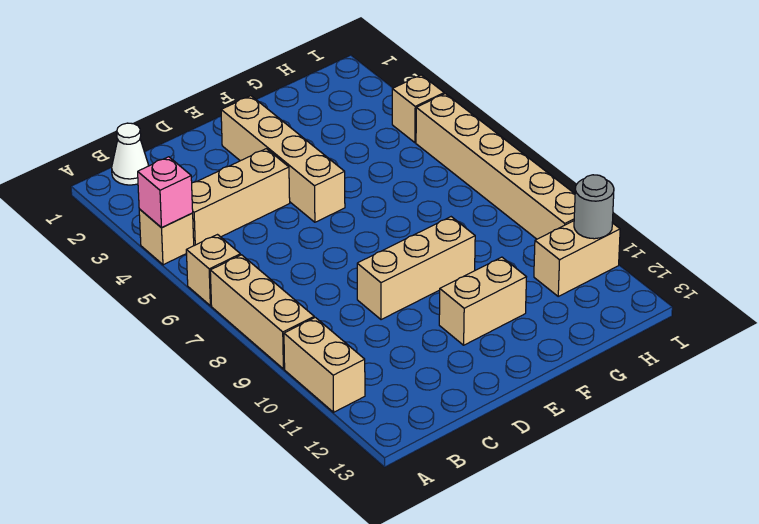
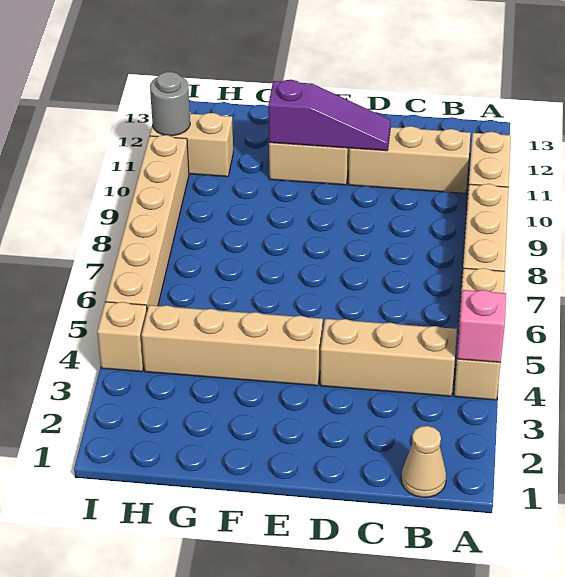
white 1x1 cone [112,123,149,185] -> tan 1x1 cone [401,426,446,497]
tan 1x3 brick [357,217,475,320] -> tan 1x3 brick moved to [348,126,471,193]
none -> purple 1x3 slope [268,80,391,151]
tan 1x4 brick [221,96,345,222] -> tan 1x4 brick turned to [142,305,323,386]

